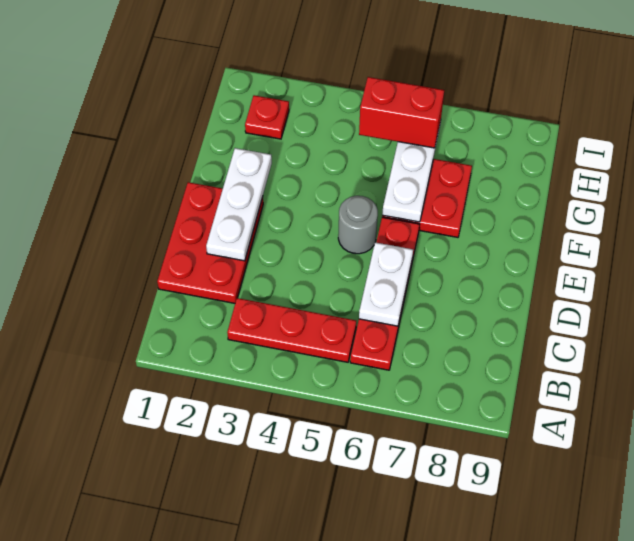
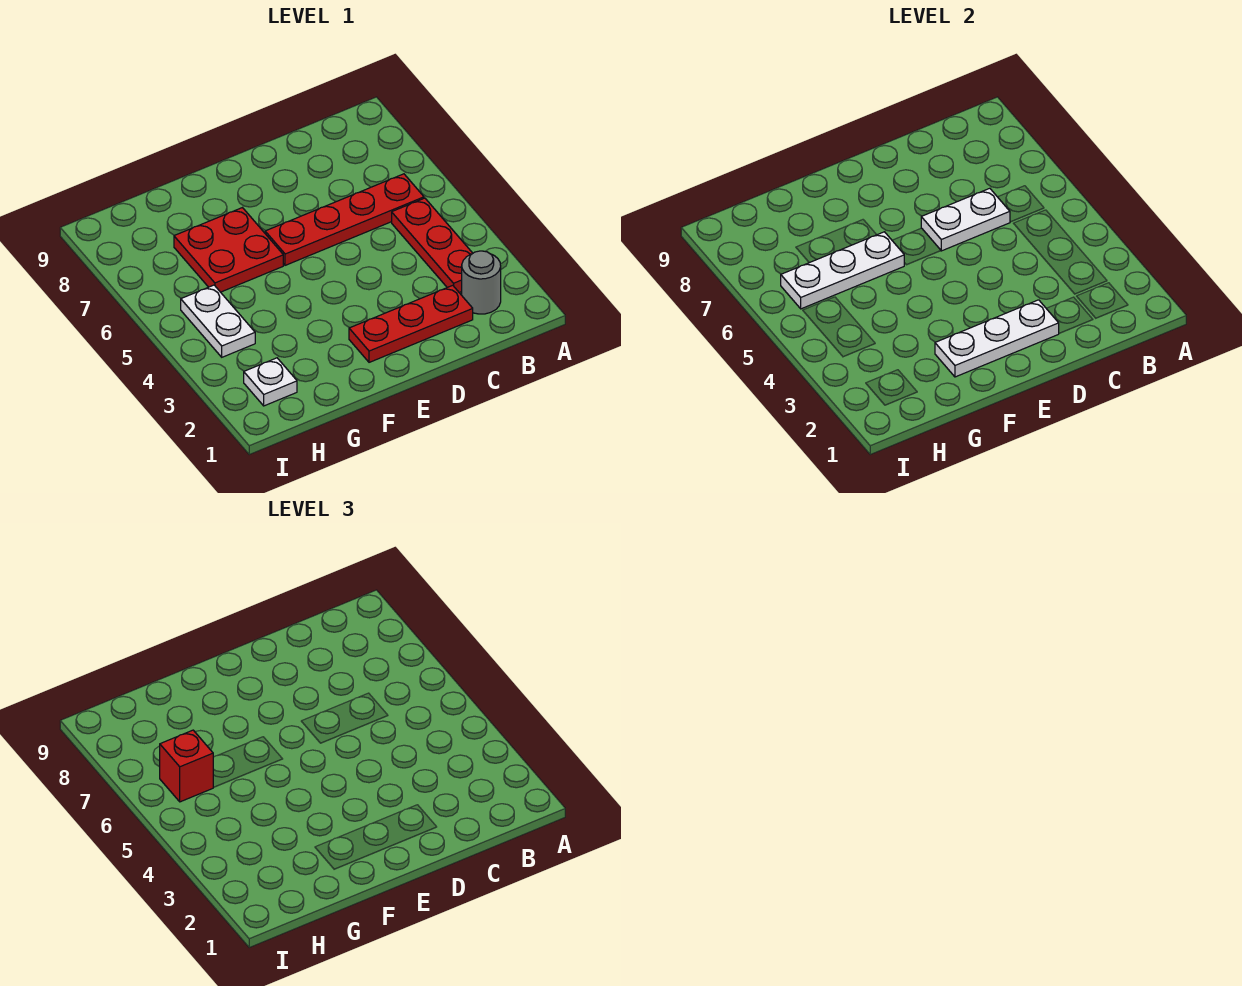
red 2x3 plate [157,182,263,303] -> red 1x3 plate [349,285,473,362]
grey 1x1 round brick [338,196,378,254] -> grey 1x1 round brick moved to [462,251,501,314]
red 1x1 plate [245,95,289,139] -> white 1x1 plate [244,358,297,406]
none -> white 1x2 plate [181,285,255,357]
red 1x2 brick [359,77,444,148] -> red 1x1 brick [160,730,213,802]

